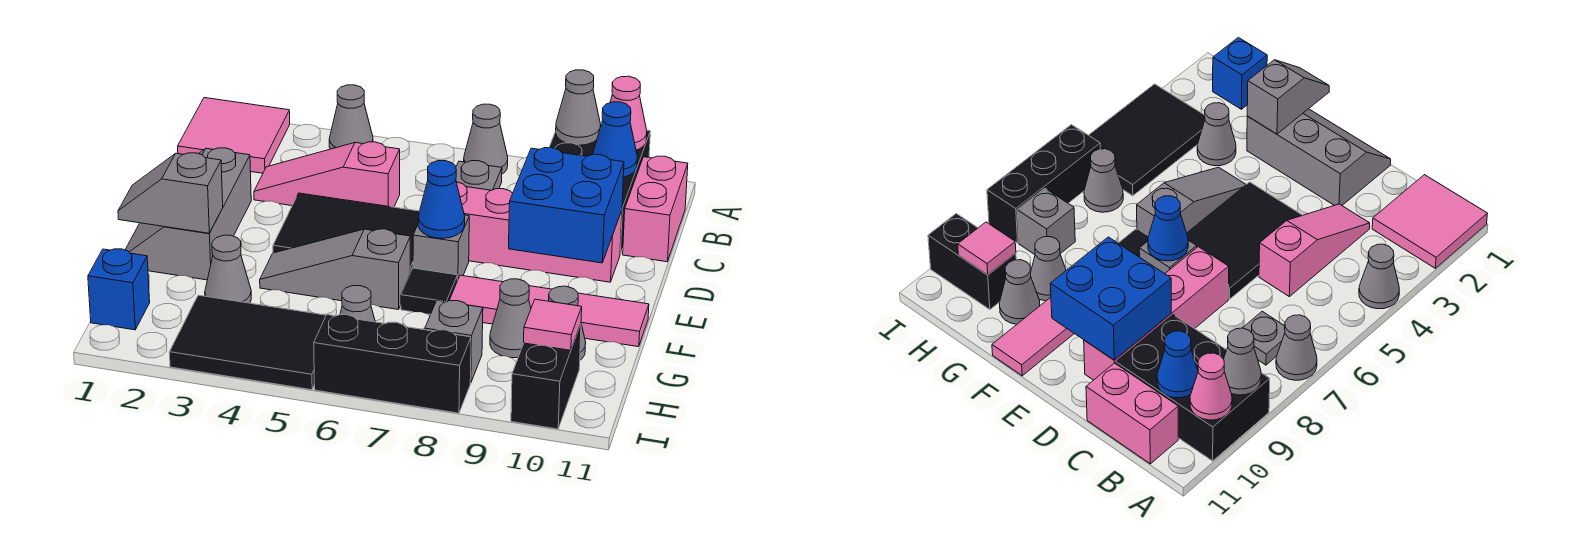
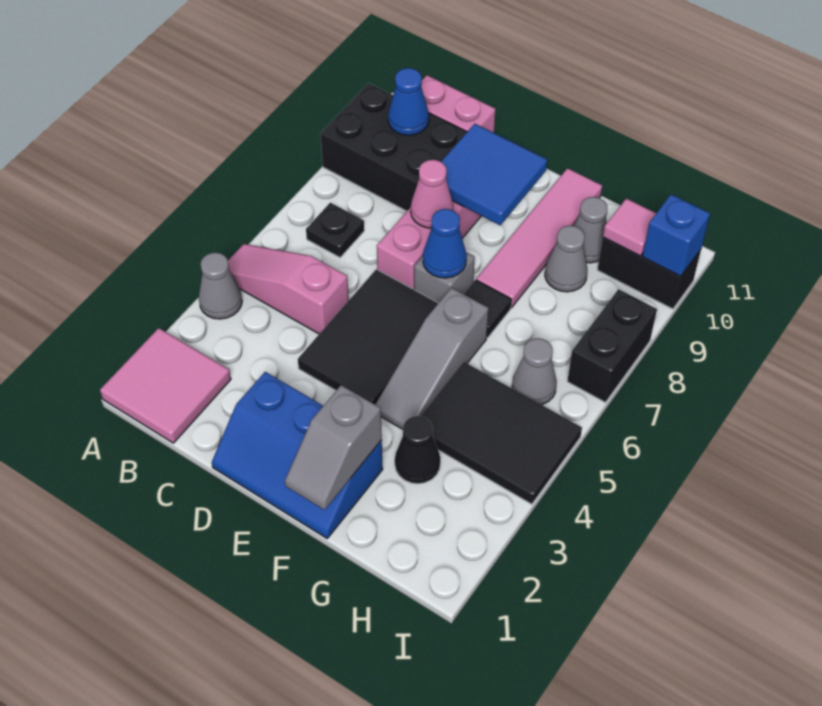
grey 1x1 cone [464,104,508,174] -> none
grey 1x1 cone [556,70,601,145] -> none
pink 1x1 cone [610,76,647,150] -> pink 1x1 cone moved to [411,160,453,228]
grey 1x1 plate [456,161,502,190] -> black 1x1 plate [306,203,364,257]
pink 1x3 slope [254,142,400,207] -> pink 1x3 slope turned to [228,244,349,334]
grey 2x3 slope [125,148,251,280] -> blue 2x3 slope [212,372,383,538]
blue 2x2 brick [509,148,624,263] -> blue 2x2 tile [441,124,547,225]
grey 1x1 cone [205,235,251,303] -> black 1x1 cone [395,416,441,484]
blue 1x1 brick [88,249,150,330] -> blue 1x1 brick moved to [643,194,710,276]
black 2x3 tile [169,295,326,390] -> black 2x3 tile turned to [421,362,582,504]
grey 1x1 brick [425,300,483,383] -> none
black 1x3 brick [314,315,471,413] -> black 1x2 brick [567,289,657,402]

